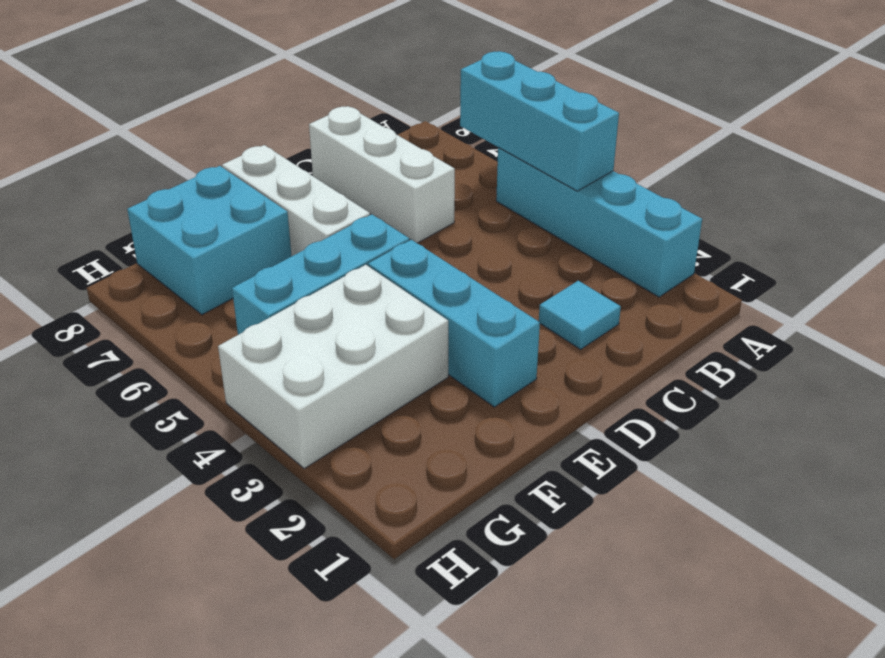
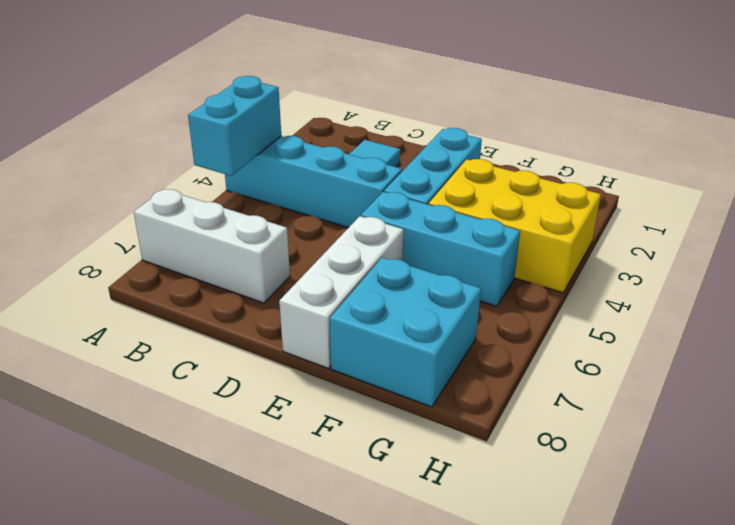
cyan 1x4 brick [496,148,702,297] -> cyan 1x4 brick turned to [225,136,402,228]
cyan 1x3 brick [460,51,619,191] -> cyan 1x2 brick [188,76,281,176]
white 1x3 brick [309,106,455,243] -> white 1x3 brick turned to [134,189,290,303]
white 2x3 brick [218,265,448,468] -> yellow 2x3 brick [429,159,601,293]

